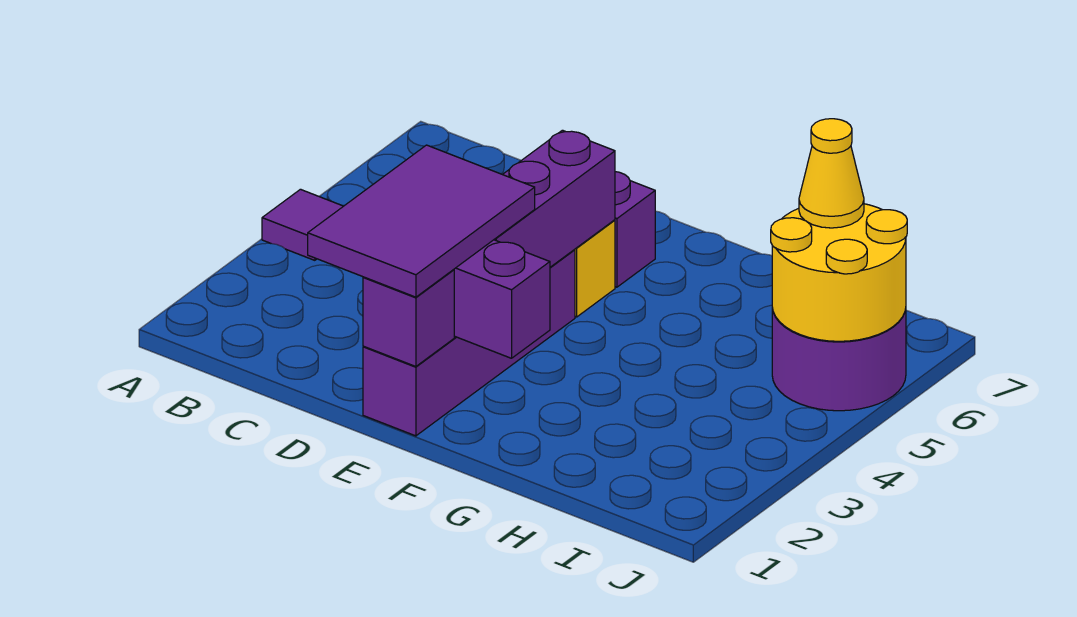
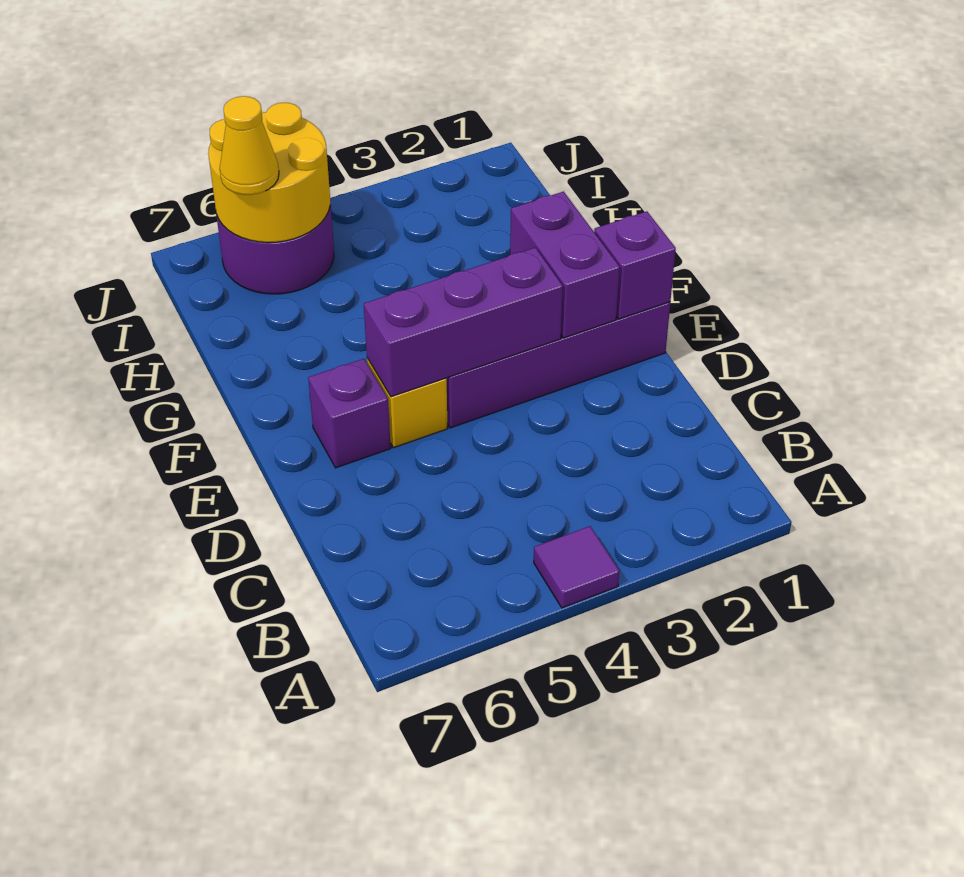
purple 2x3 tile [308,145,535,297] -> none

